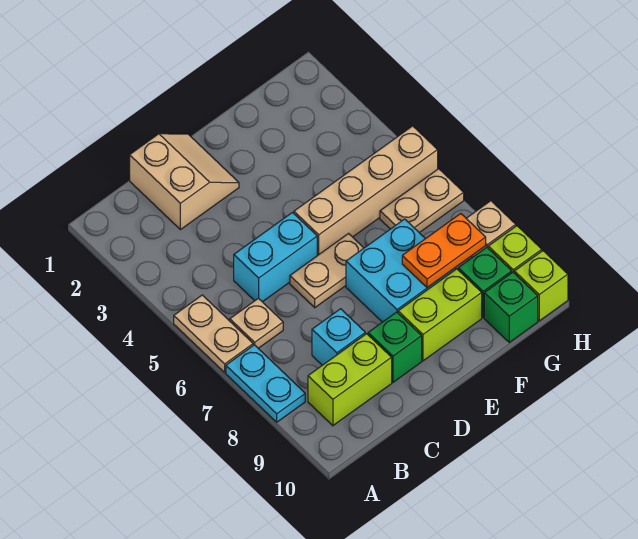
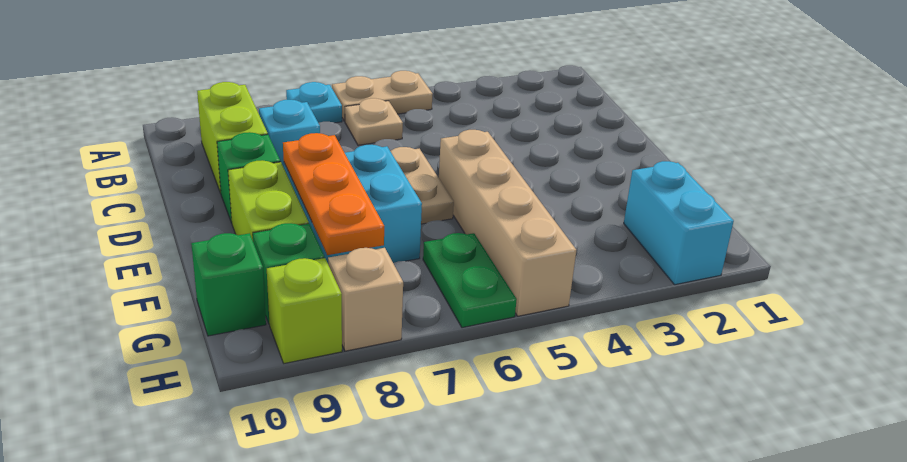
cyan 1x2 plate [226,345,305,422] -> cyan 1x1 plate [286,82,342,123]
tan 2x2 slope [130,134,239,230] -> none
cyan 1x2 brick [234,213,317,302] -> cyan 1x2 brick moved to [624,161,734,285]
orange 1x2 plate [402,214,486,288] -> orange 1x3 plate [283,133,384,255]
tan 1x2 plate [380,169,464,233] -> green 1x2 plate [423,233,517,328]
lime 1x1 brick [514,251,568,321] -> none

